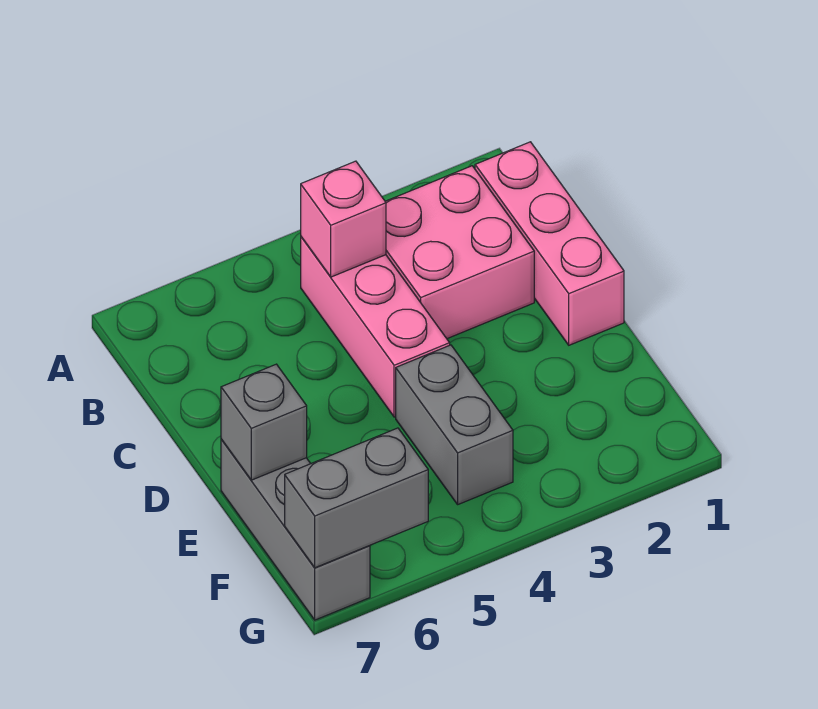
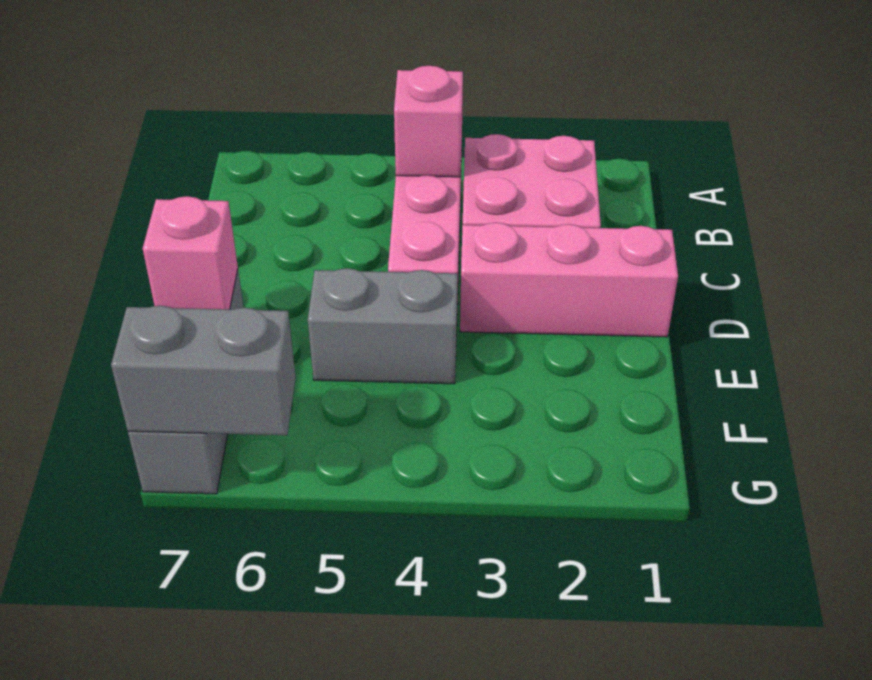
pink 1x3 brick [475,142,624,345] -> pink 1x3 brick turned to [460,223,678,337]
grey 1x2 brick [396,345,513,504] -> grey 1x2 brick turned to [308,268,457,384]
grey 1x1 brick [221,364,307,480] -> pink 1x1 brick [143,196,238,309]

